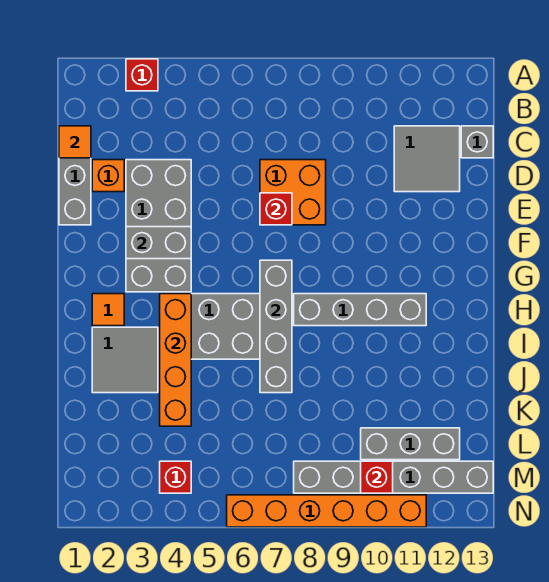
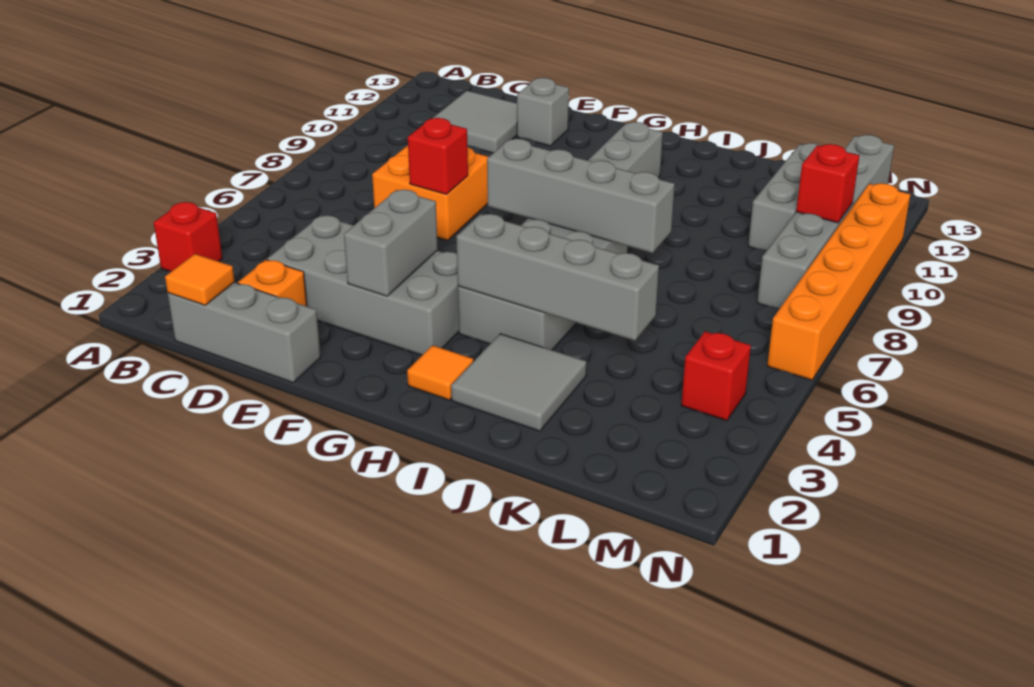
grey 1x1 brick [461,126,493,158] -> grey 1x1 brick moved to [517,78,569,146]
orange 1x4 brick [160,294,191,426] -> grey 1x4 brick [456,214,659,341]

